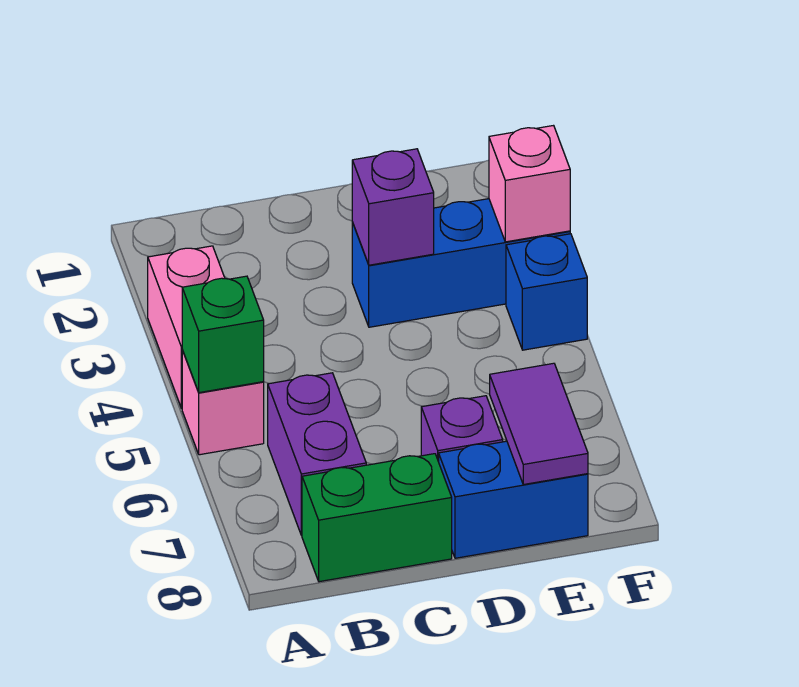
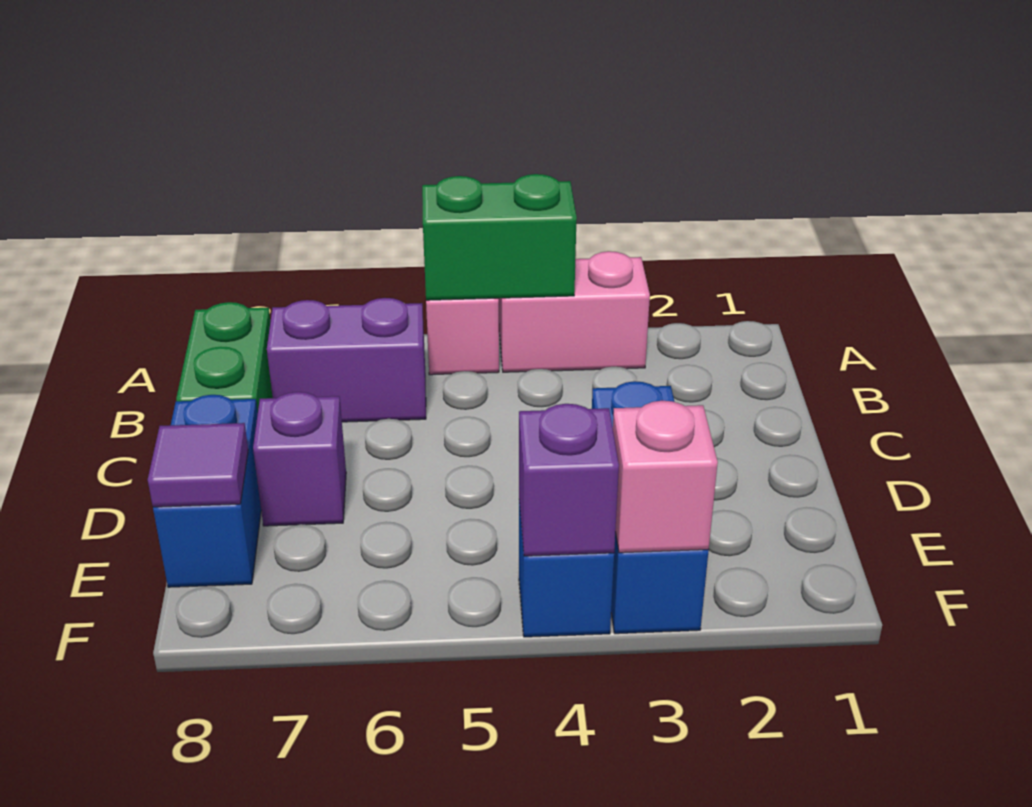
green 1x1 brick [182,276,264,393] -> green 1x2 brick [422,174,577,300]
purple 1x1 brick [352,149,434,265] -> purple 1x1 brick moved to [519,404,619,556]
purple 1x2 tile [490,363,588,485] -> purple 1x1 tile [148,423,248,507]

